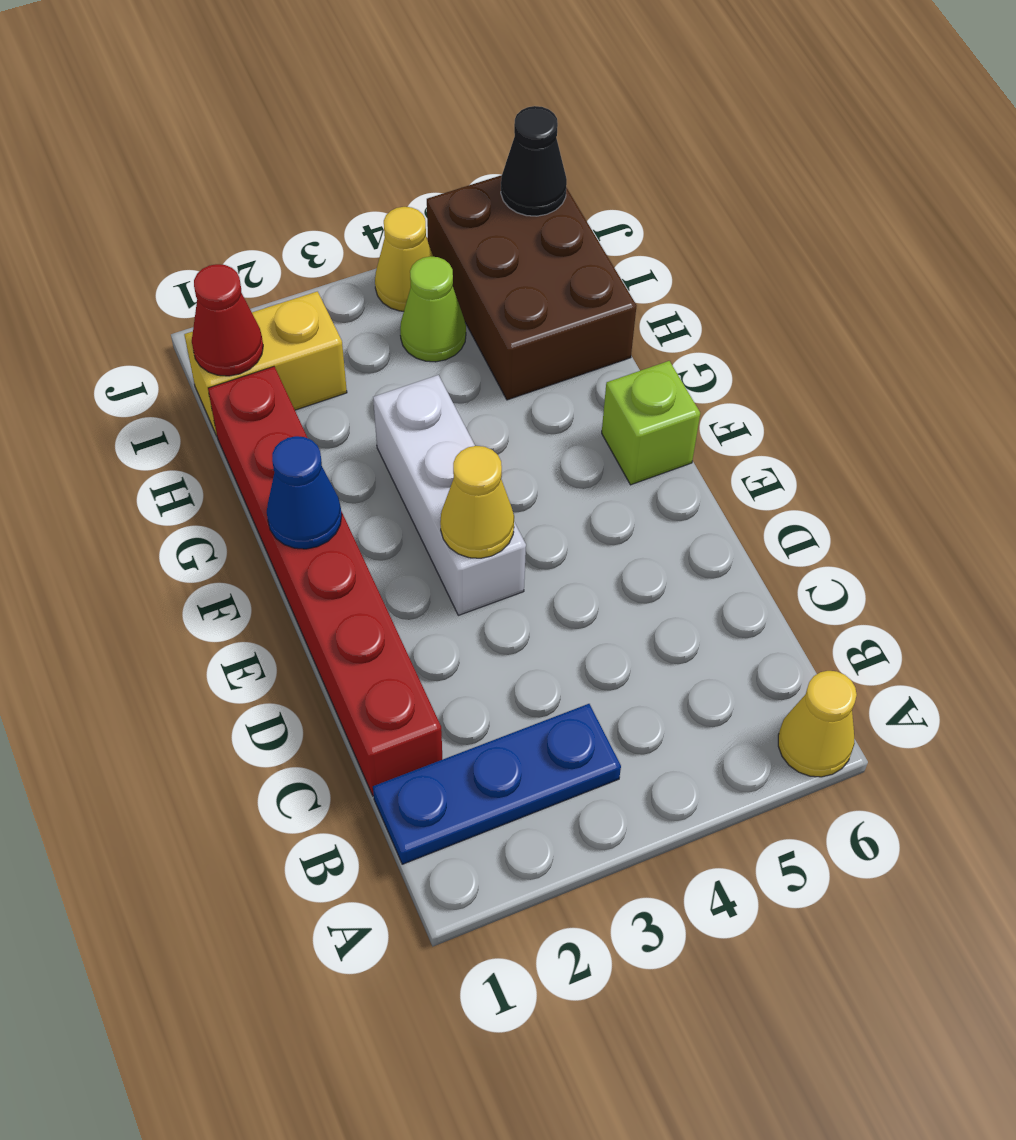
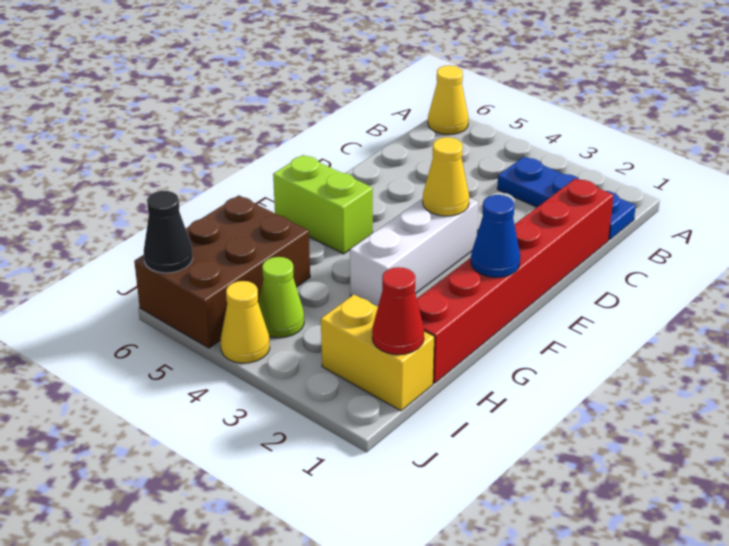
lime 1x1 brick [602,361,700,485] -> lime 1x2 brick [273,155,373,254]

